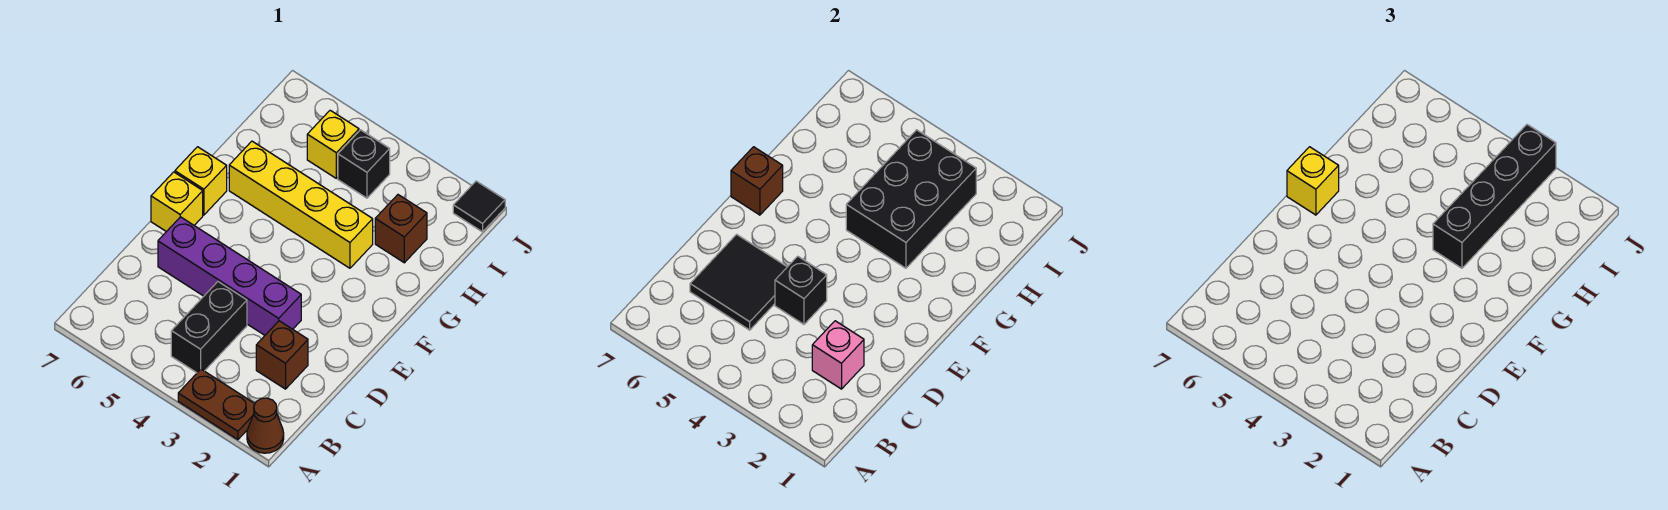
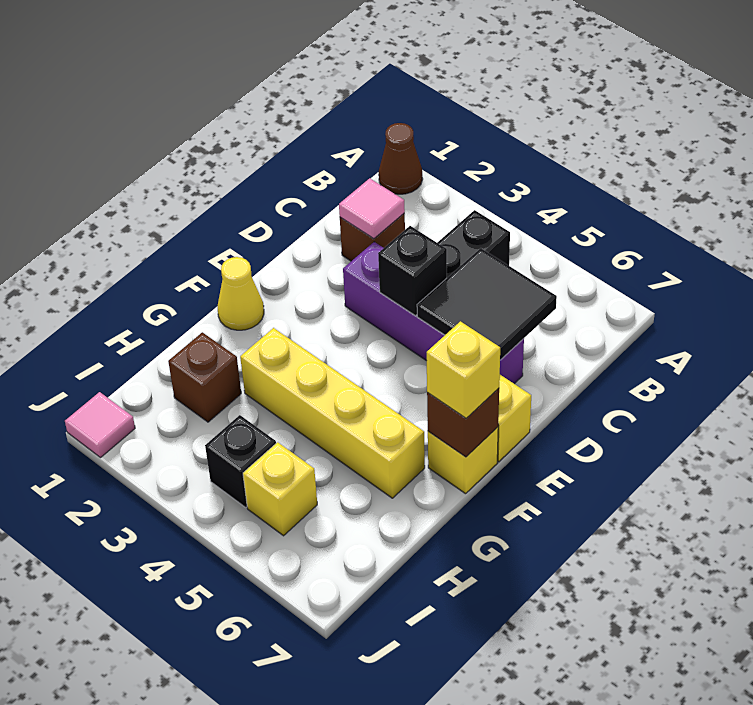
brown 1x2 plate [178,369,255,440] -> none
pink 1x1 brick [812,321,864,389] -> pink 1x1 tile [339,178,405,239]
none -> yellow 1x1 cone [218,257,264,330]
black 2x3 brick [846,130,976,268] -> none
black 1x4 brick [1433,125,1556,268] -> none
black 1x1 tile [453,181,505,232] -> pink 1x1 tile [65,392,135,458]

